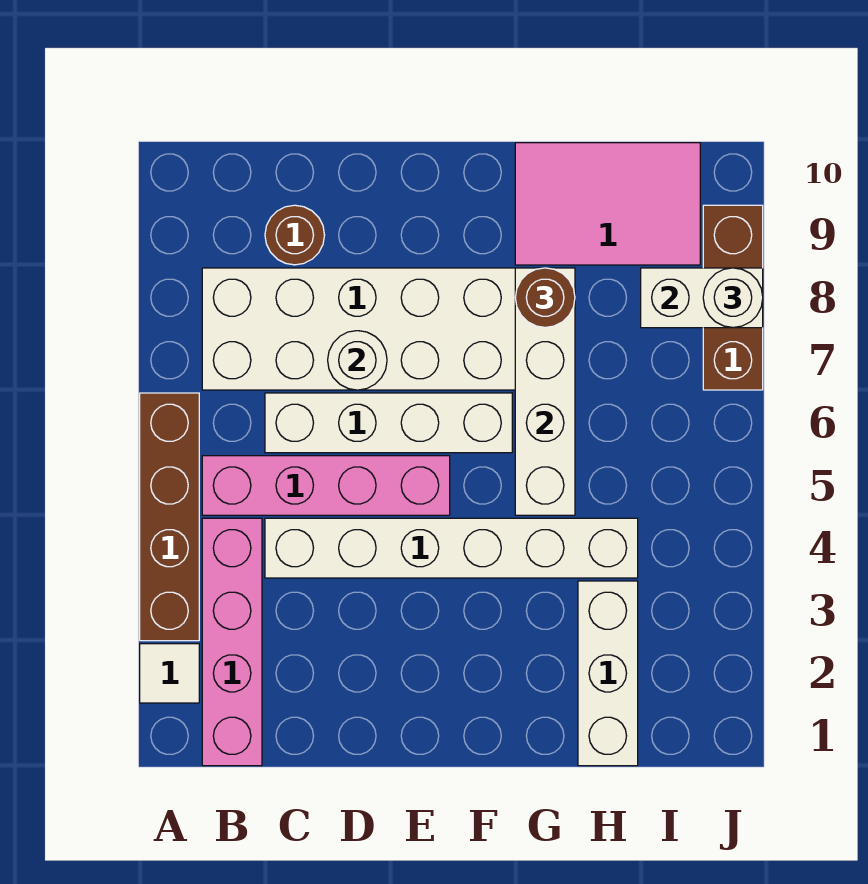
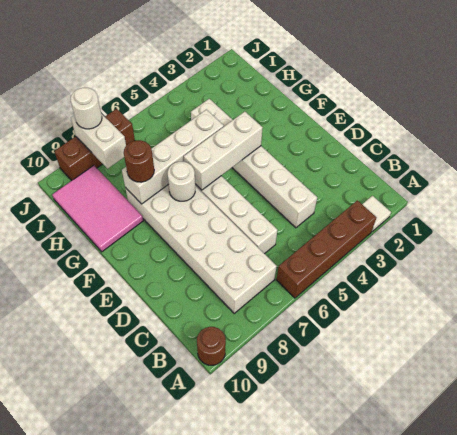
pink 1x4 brick [202,518,262,766] -> none
pink 1x4 brick [202,456,450,515] -> none
brown 1x1 round brick [265,205,324,265] -> brown 1x1 round brick moved to [197,327,226,365]
white 1x1 round brick [328,331,387,390] -> white 1x1 round brick moved to [168,162,195,201]
white 1x3 brick [578,581,638,766] -> white 1x3 brick moved to [184,112,263,190]

